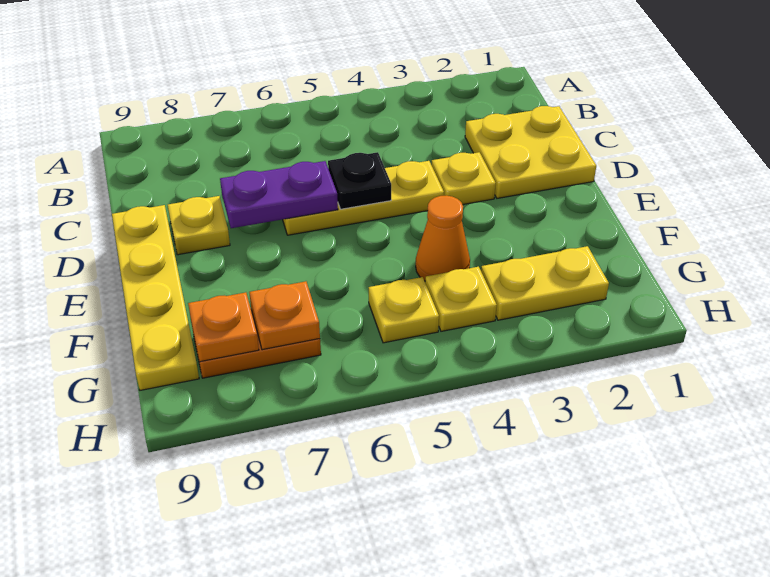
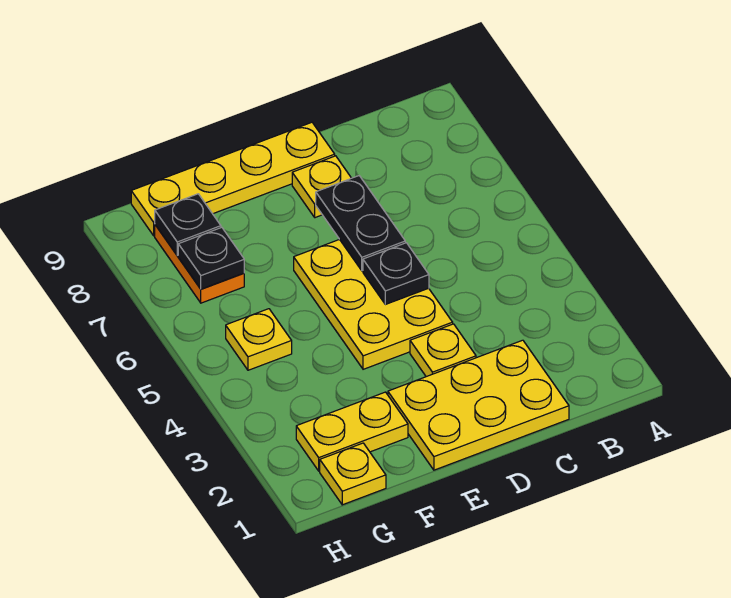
yellow 2x2 plate [465,106,596,198] -> yellow 2x3 plate [388,340,569,470]
yellow 1x3 plate [283,161,444,235] -> yellow 2x3 plate [294,239,453,369]
purple 1x2 plate [220,161,338,228] -> black 1x2 plate [316,176,405,271]
orange 1x1 cone [416,195,470,281] -> none
yellow 1x2 plate [481,246,609,320] -> yellow 1x2 plate turned to [296,392,408,471]
yellow 1x1 plate [425,267,497,331] -> yellow 1x1 plate moved to [320,443,386,505]
orange 1x1 plate [249,281,320,350] -> black 1x1 plate [178,227,244,289]
orange 1x1 plate [188,292,259,362] -> black 1x1 plate [155,194,221,255]

